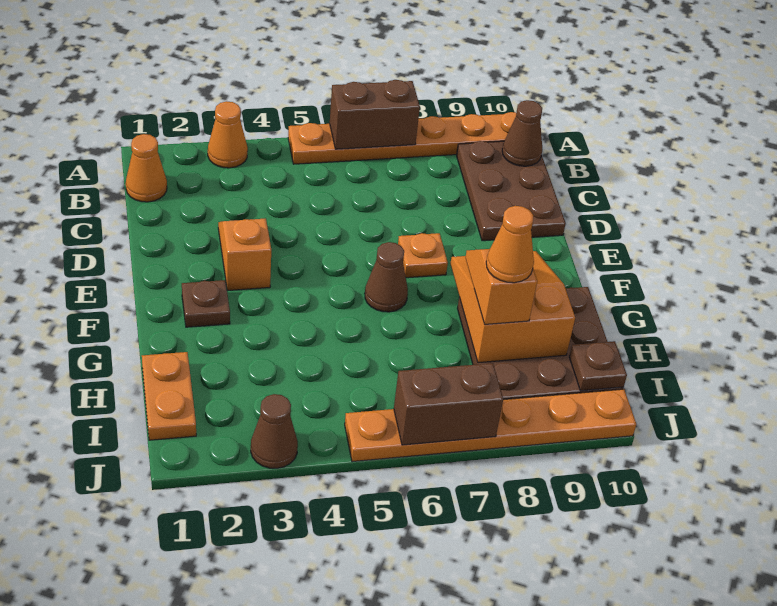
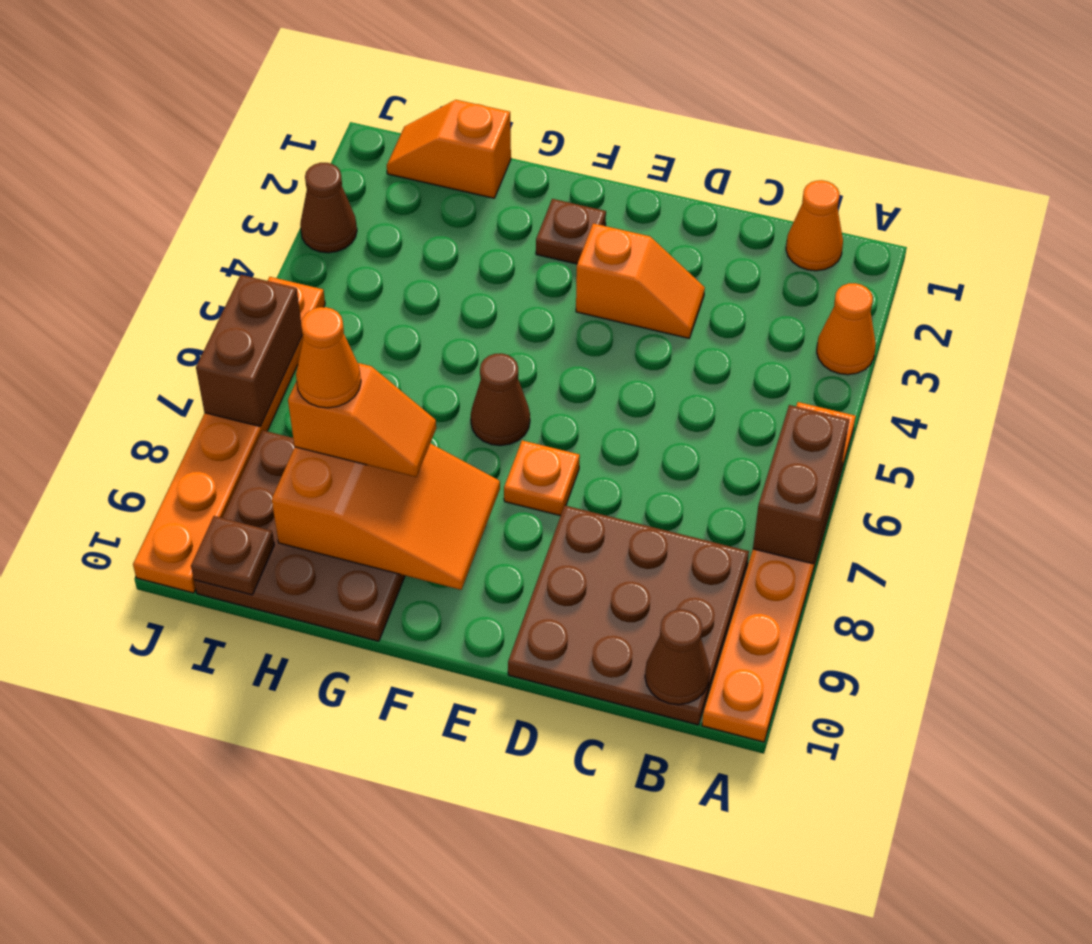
brown 2x3 plate [457,141,566,241] -> brown 3x3 plate [508,506,749,725]
orange 1x2 plate [142,352,196,440] -> orange 1x2 slope [387,100,511,198]

